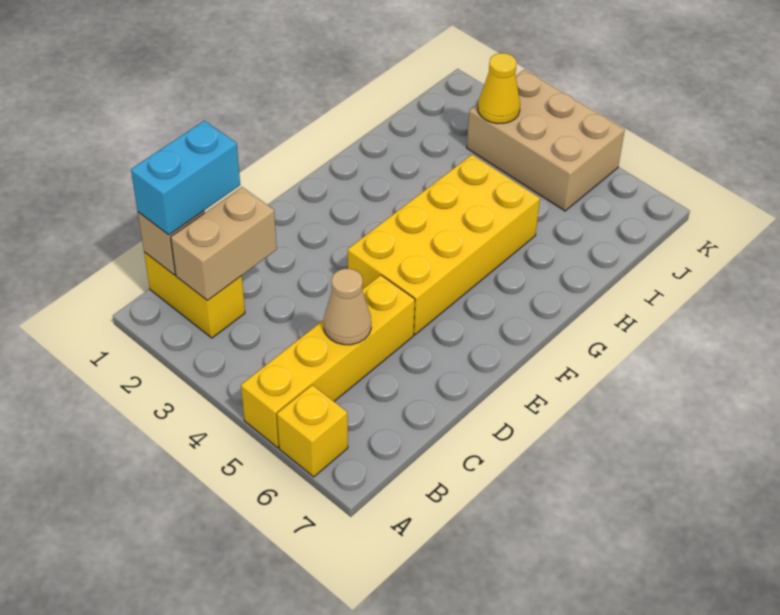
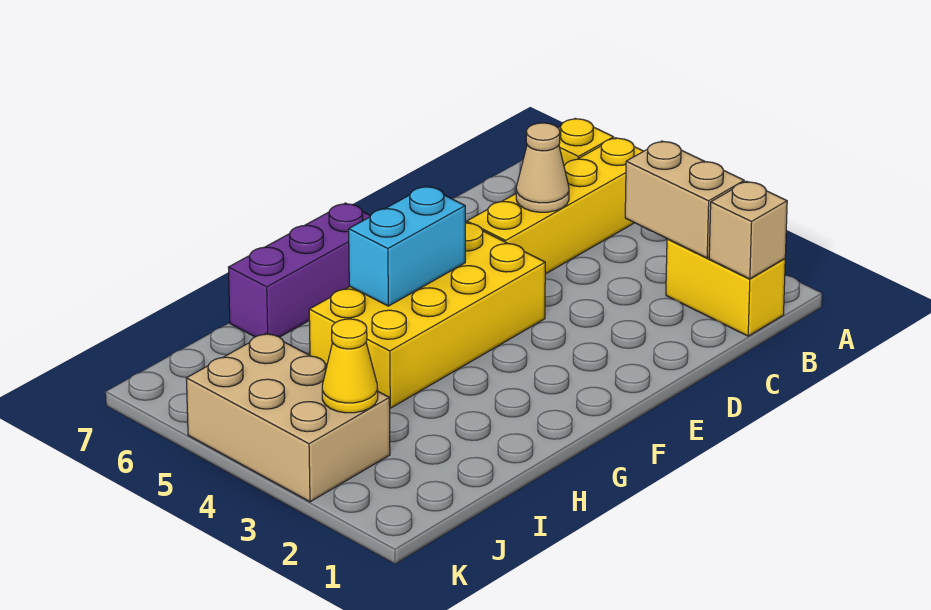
cyan 1x2 brick [131,121,240,235] -> cyan 1x2 brick moved to [349,186,465,306]
tan 1x2 brick [171,187,277,300] -> tan 1x2 brick turned to [625,141,744,258]
none -> purple 1x3 brick [228,203,370,337]

